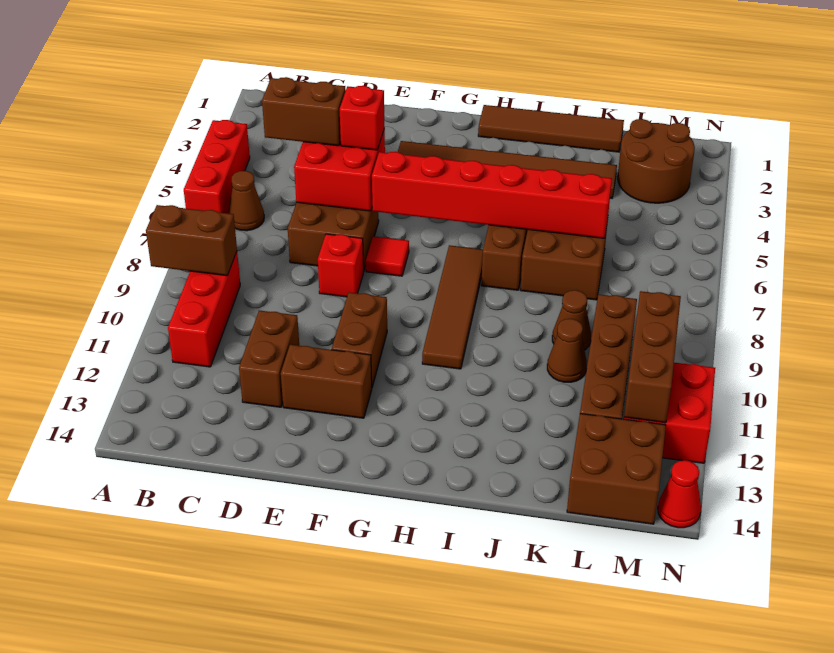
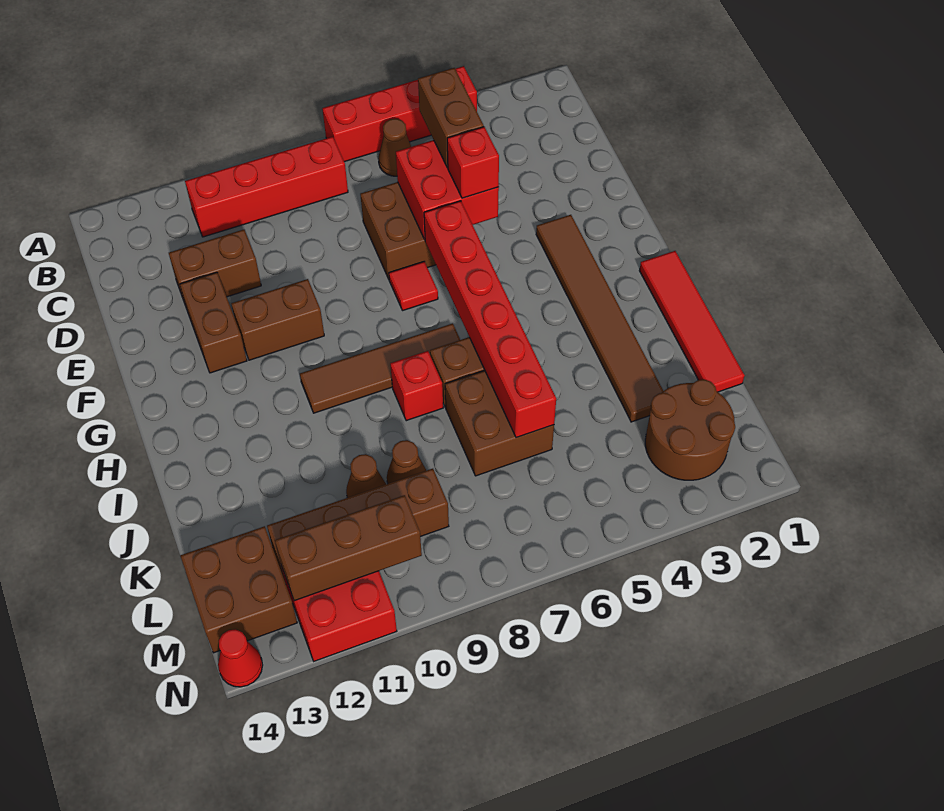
red 1x3 brick [184,120,250,213] -> red 1x4 brick [322,66,477,162]
brown 1x2 brick [146,205,237,276] -> none
red 1x3 brick [168,252,240,367] -> red 1x4 brick [185,137,348,237]
red 1x1 brick [318,234,364,297] -> red 1x1 brick moved to [390,351,443,421]
brown 1x4 tile [478,105,624,152] -> red 1x4 tile [639,251,745,392]

